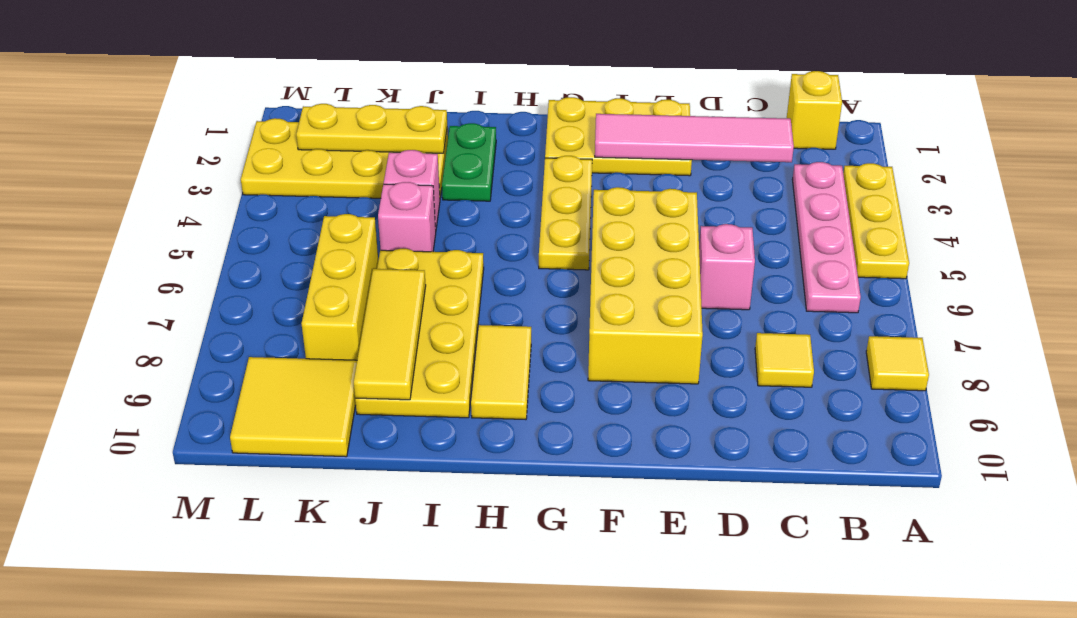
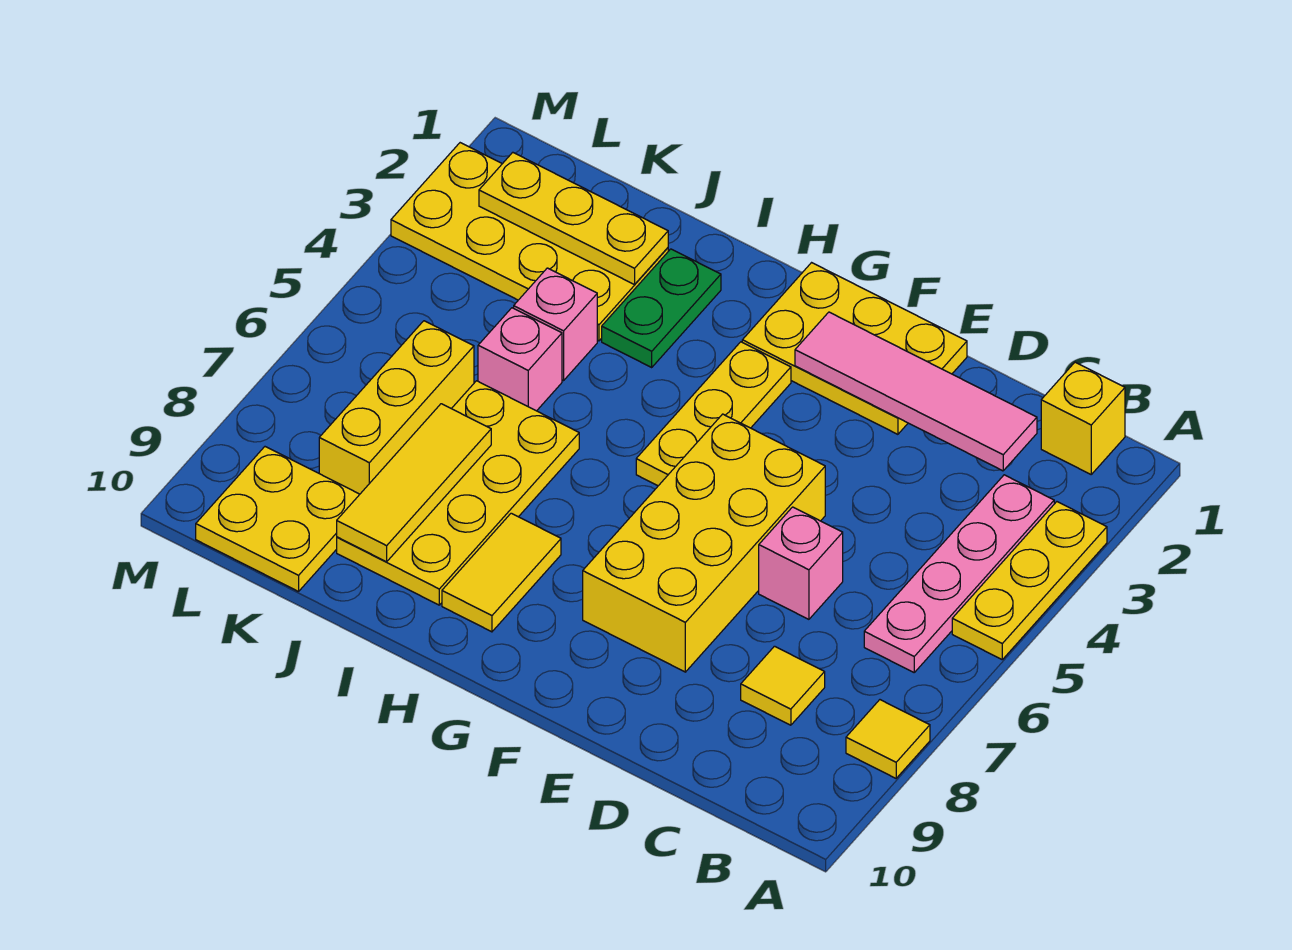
yellow 2x2 tile [230,357,357,457] -> yellow 2x2 plate [196,447,360,592]

